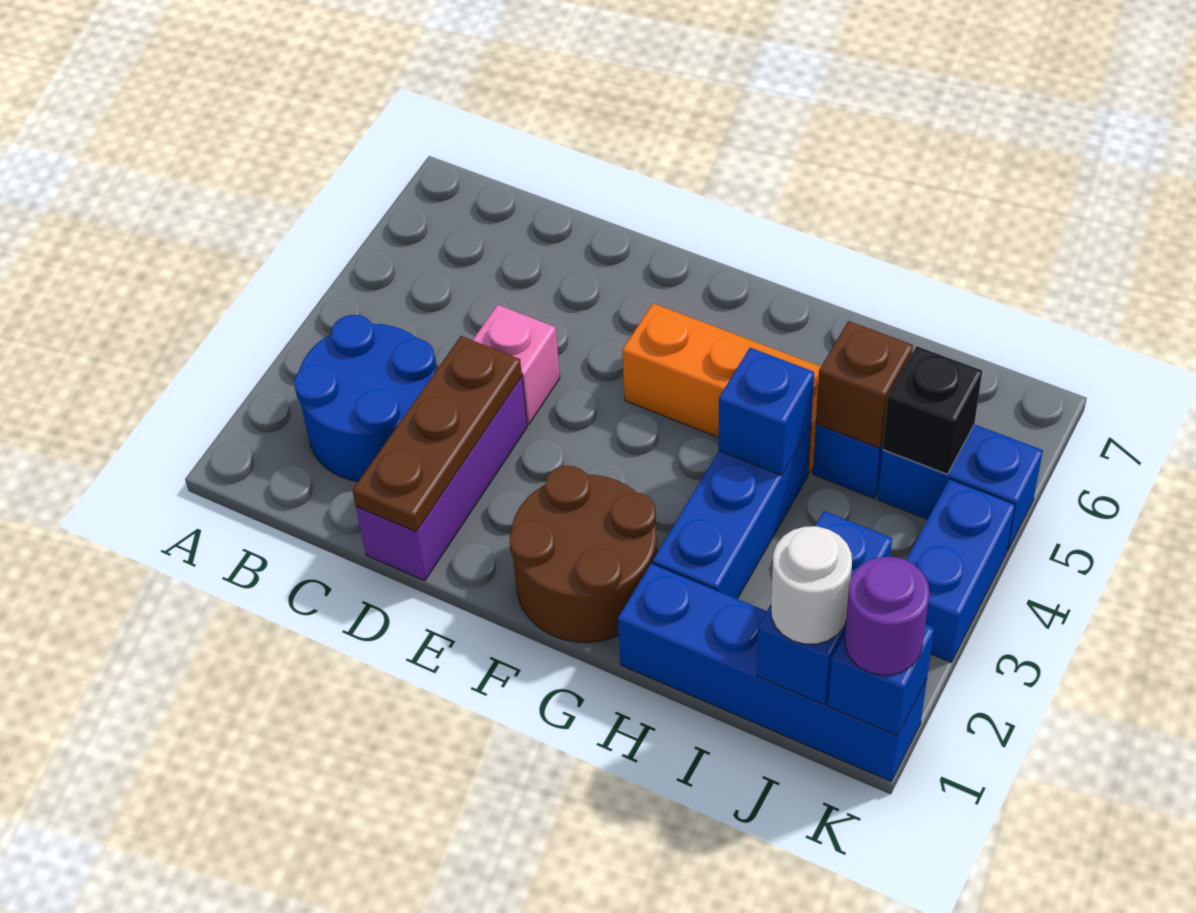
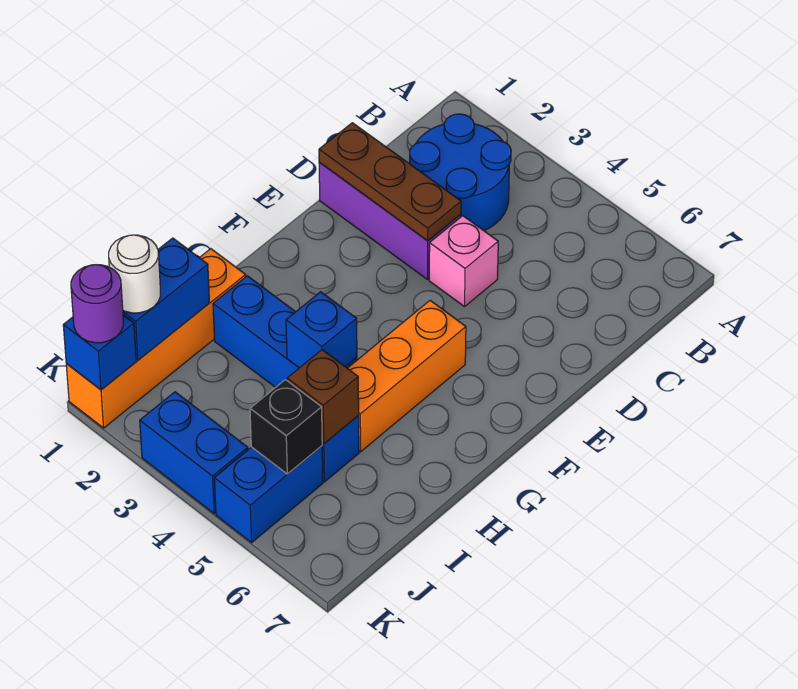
brown 2x2 round brick [510,466,657,643] -> none
blue 1x4 brick [618,564,927,781] -> orange 1x4 brick [66,249,246,428]
blue 1x2 brick [757,511,892,705] -> blue 1x2 brick turned to [123,238,209,360]

